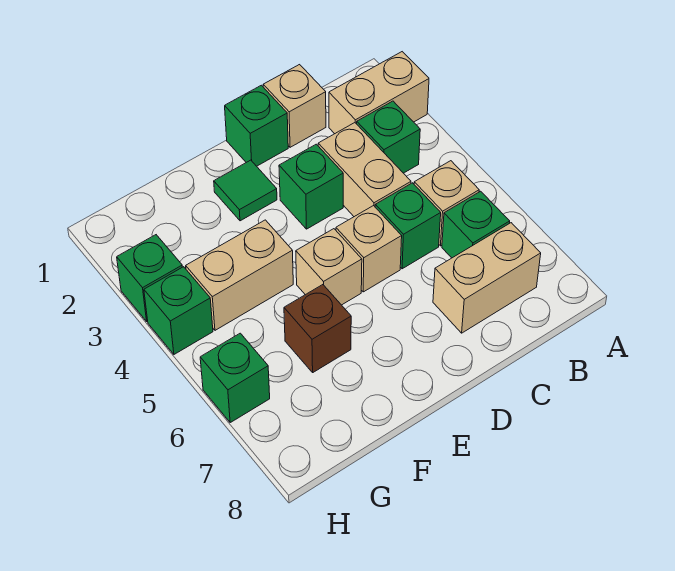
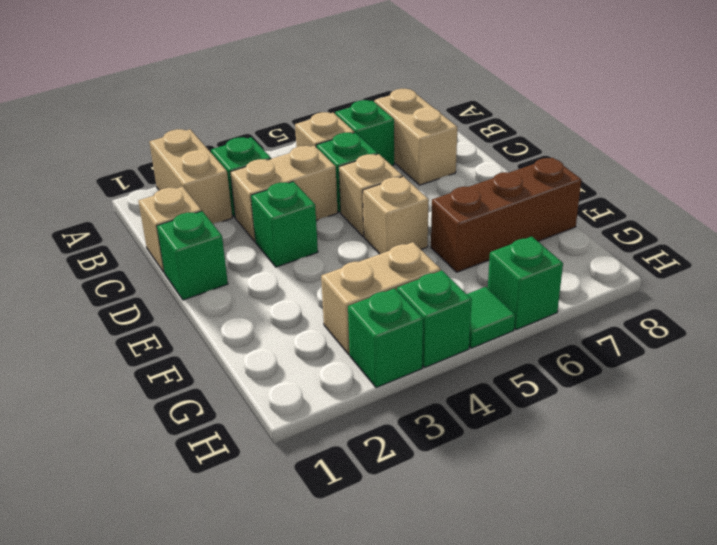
green 1x1 tile [214,160,277,221] -> green 1x1 tile moved to [467,287,515,348]
tan 1x2 brick [186,220,293,330] -> tan 1x2 brick turned to [321,242,441,354]
brown 1x1 brick [284,285,351,372] -> brown 1x3 brick [431,158,581,272]

